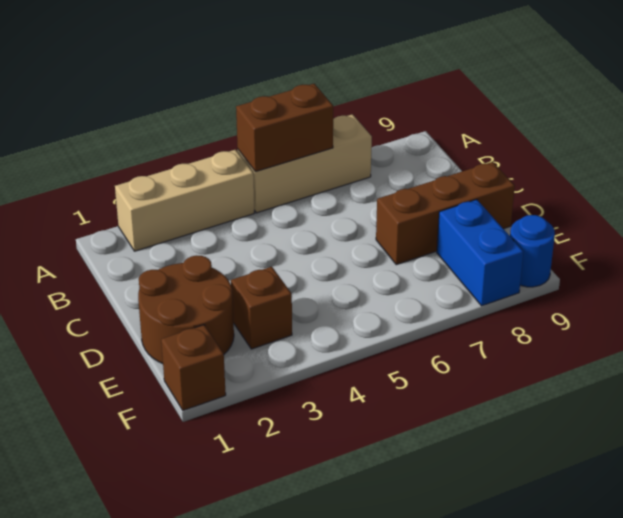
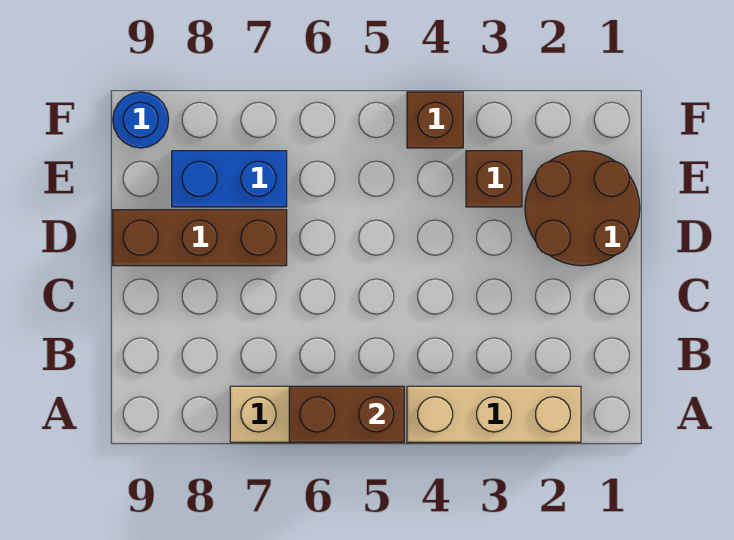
blue 1x2 brick [437,200,523,306] -> blue 1x2 brick turned to [172,151,287,207]
brown 1x1 brick [161,325,226,410] -> brown 1x1 brick moved to [407,92,463,148]

